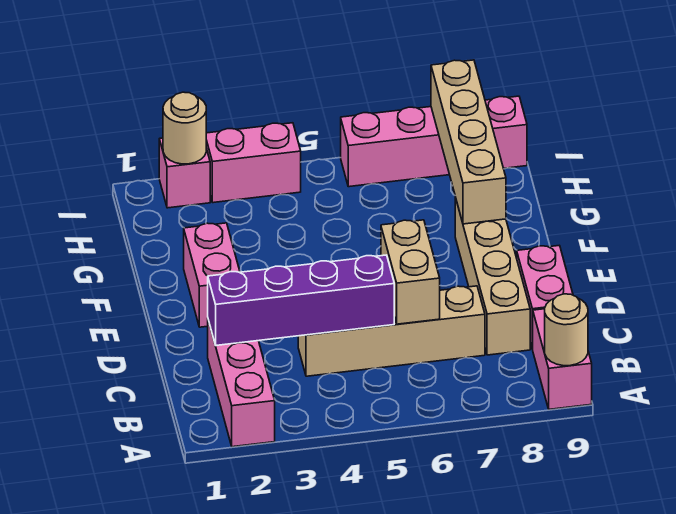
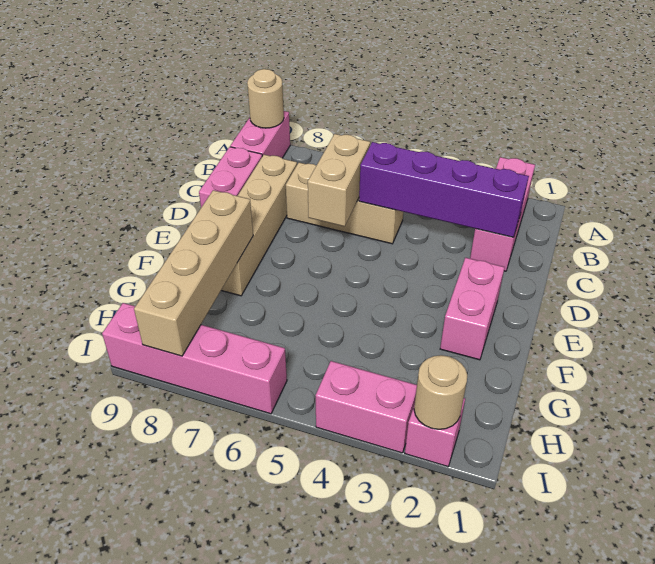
tan 1x4 brick [298,286,485,376] -> tan 1x3 brick [286,163,403,244]

